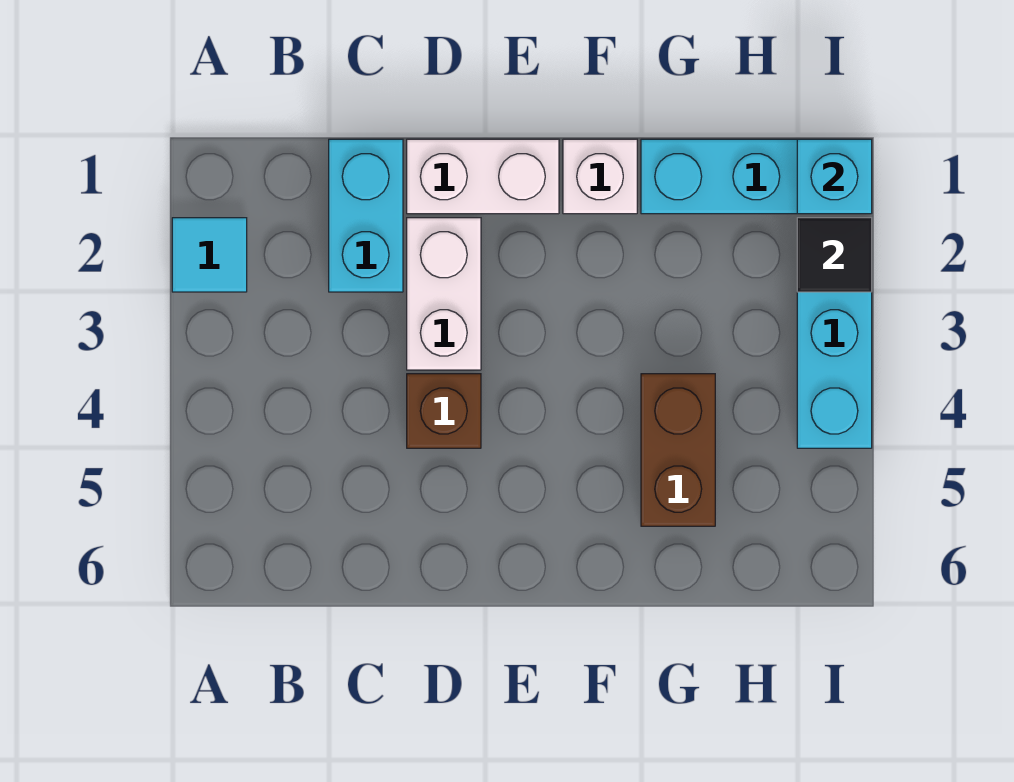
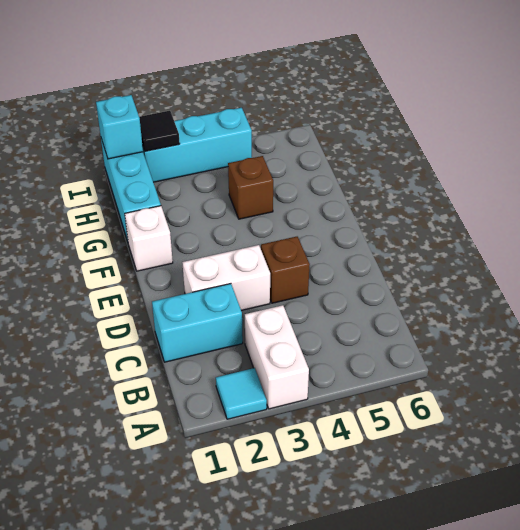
white 1x2 brick [407,139,559,214] -> white 1x2 brick moved to [245,305,309,409]
brown 1x2 brick [641,374,715,526] -> brown 1x1 brick [228,156,273,219]

